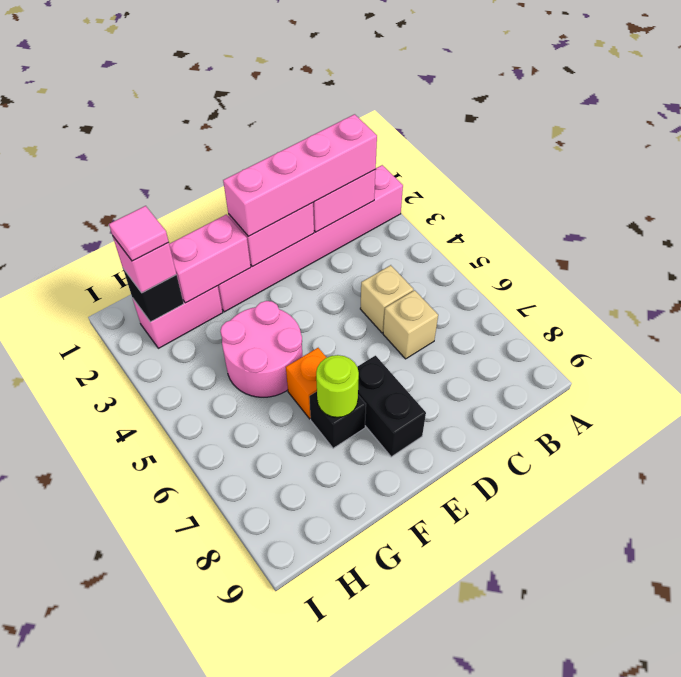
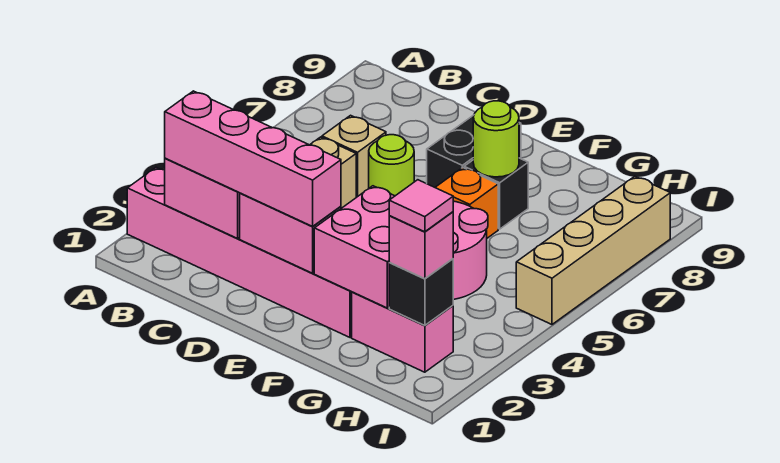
none -> lime 1x1 round brick [369,135,414,196]
pink 1x2 brick [169,214,251,303] -> pink 2x2 brick [314,186,394,308]
none -> tan 1x4 brick [516,176,670,324]

